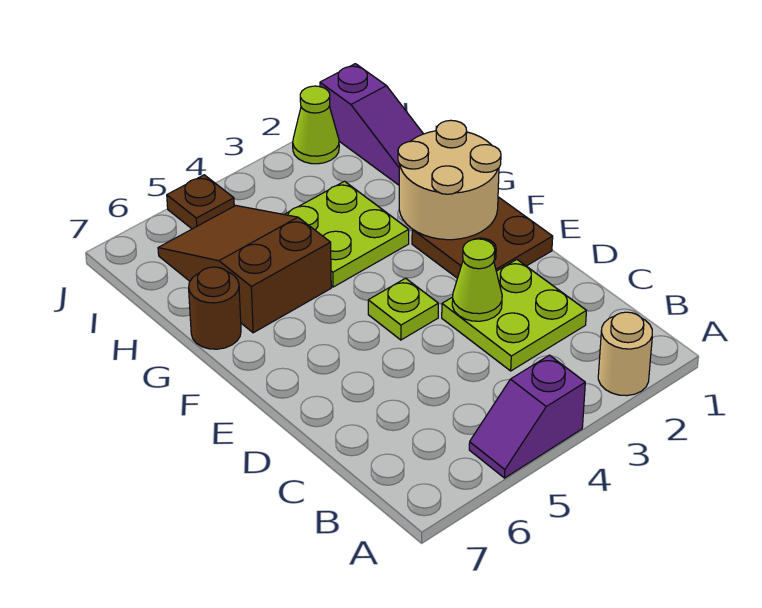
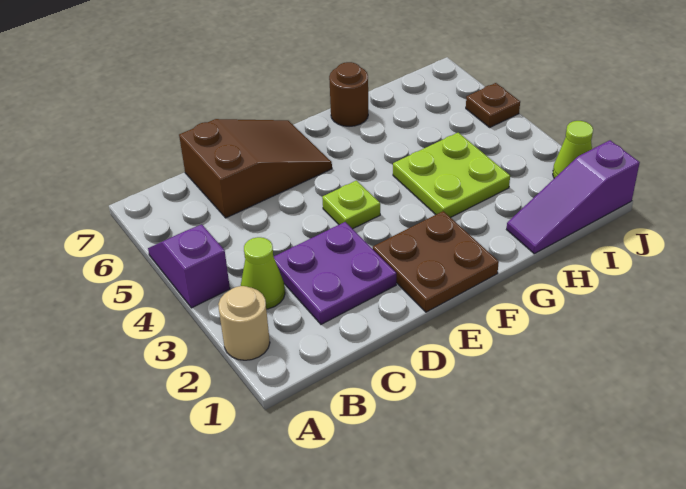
lime 2x2 plate [442,260,586,371] -> purple 2x2 plate [274,222,396,324]
lime 1x1 cone [452,239,502,321] -> lime 1x1 cone moved to [241,237,285,309]
tan 2x2 round brick [398,120,501,240] -> none
brown 2x3 slope [158,206,331,333] -> brown 2x3 slope moved to [179,119,332,218]

